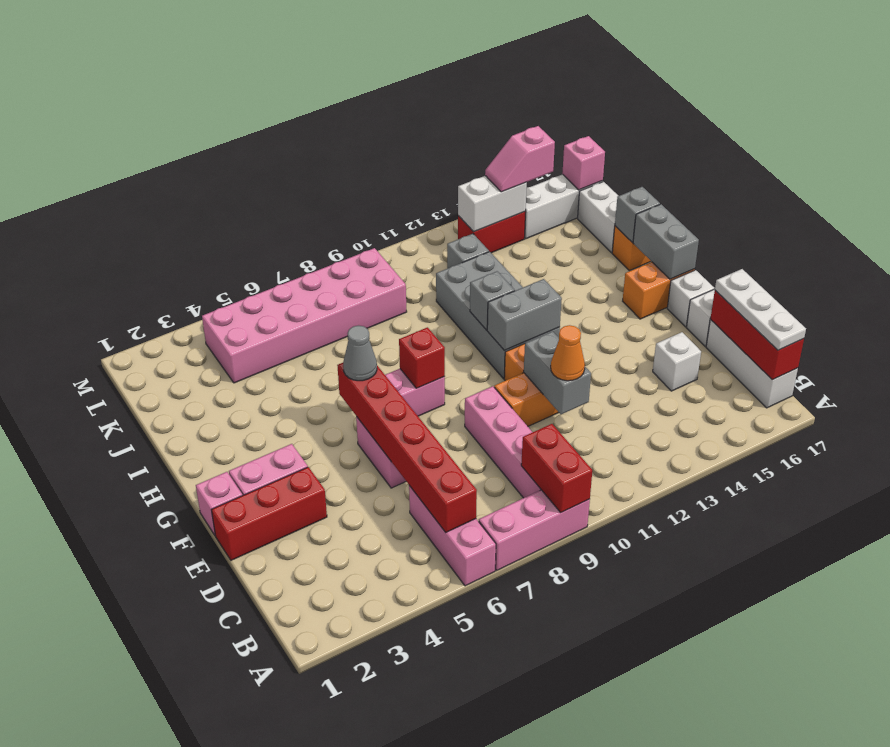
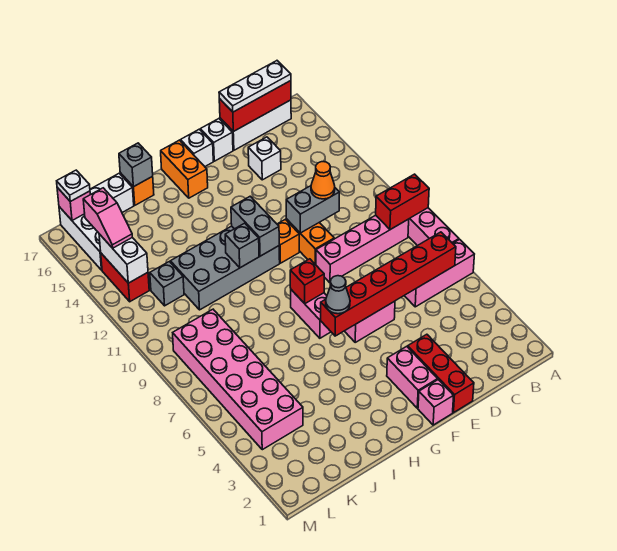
grey 1x2 brick [633,204,699,279] -> none
none -> white 1x1 plate [57,170,90,202]

